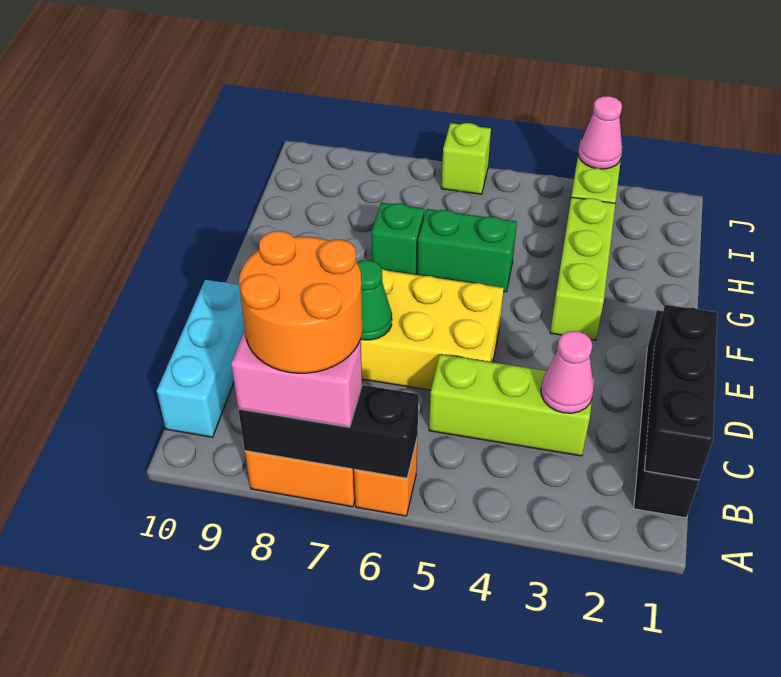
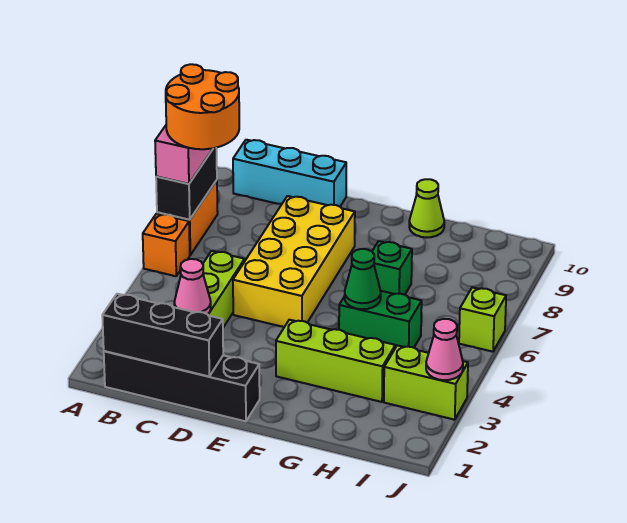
black 1x3 brick [238,385,419,478] -> black 1x2 brick [156,148,217,220]
green 1x1 cone [357,260,392,340] -> green 1x1 cone moved to [344,249,381,309]
green 1x2 brick [417,209,517,292] -> green 1x2 brick turned to [339,291,422,348]
none -> lime 1x1 cone [409,179,444,238]

